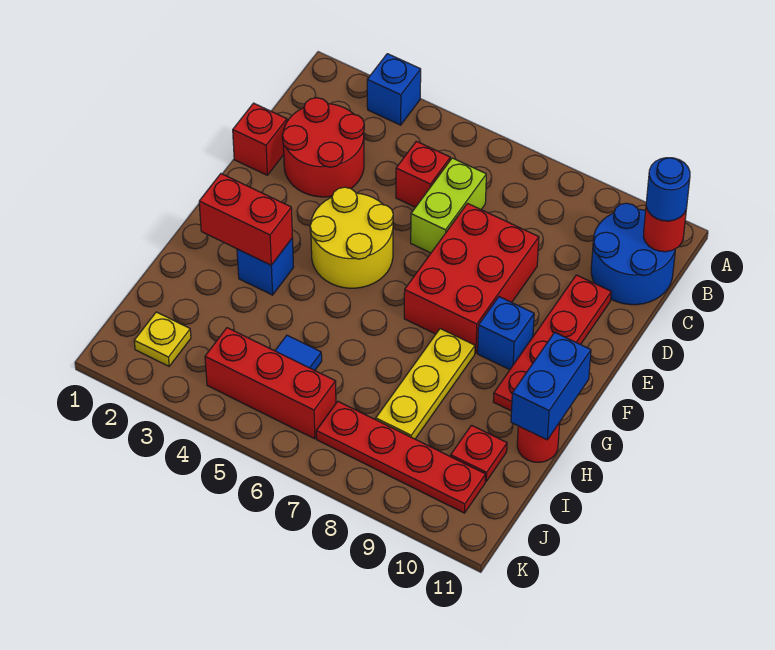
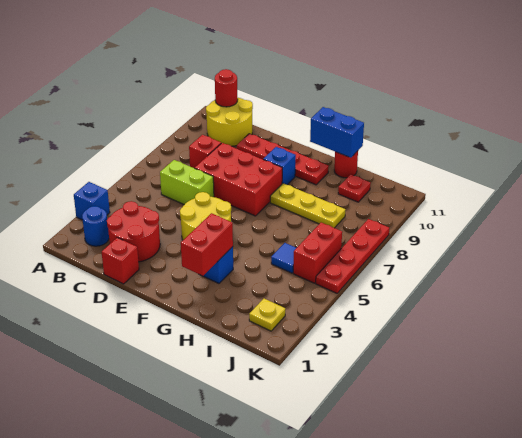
blue 2x2 round brick [591,203,675,305] -> yellow 2x2 round brick [206,97,253,146]
blue 1x1 round brick [646,158,690,221] -> blue 1x1 round brick moved to [82,206,109,246]
red 1x1 brick [396,141,450,207] -> red 1x1 brick moved to [189,135,221,168]
red 1x3 brick [205,328,336,439] -> red 1x2 brick [293,222,342,283]
red 1x4 plate [316,402,486,513] -> red 1x4 plate moved to [316,219,389,293]

